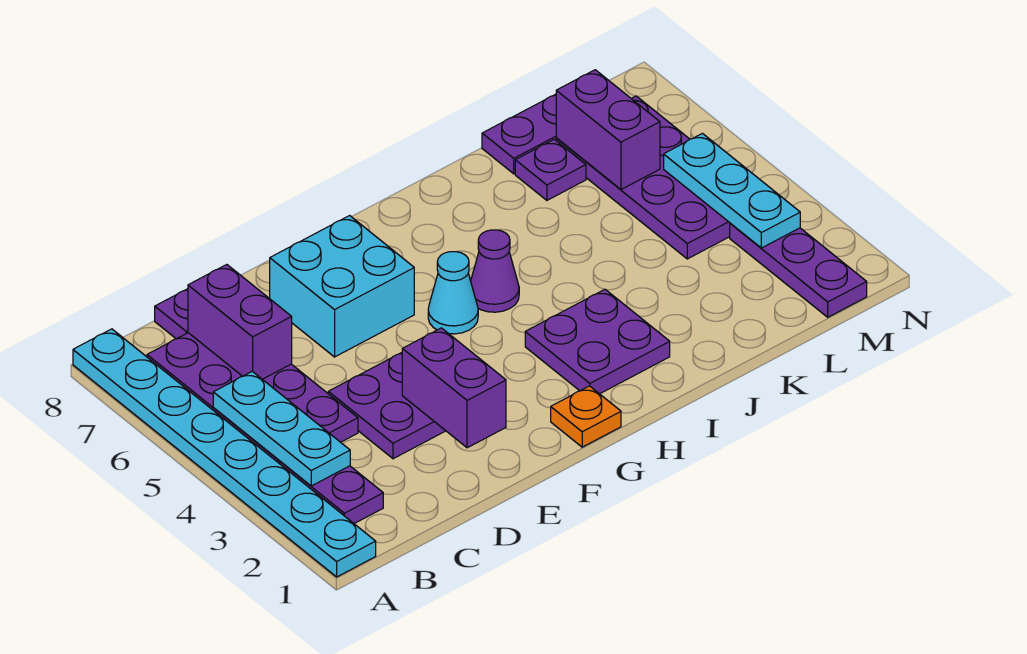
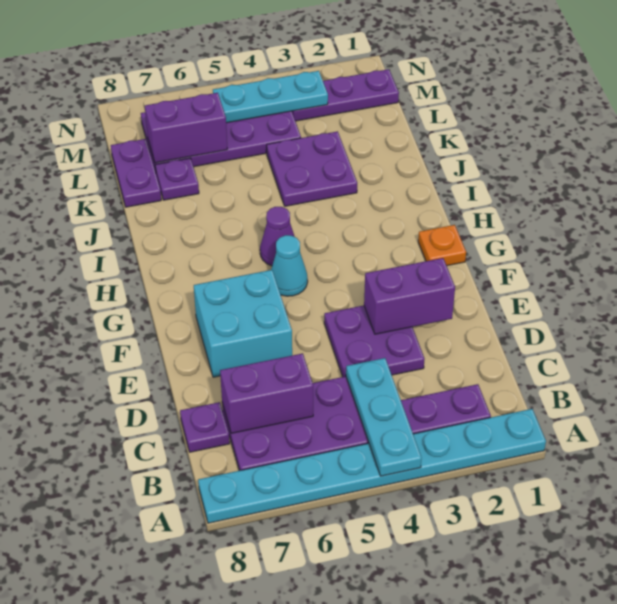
cyan 1x3 plate [213,371,350,486] -> cyan 1x3 plate turned to [346,358,422,476]
purple 2x2 plate [525,289,670,394] -> purple 2x2 plate moved to [267,131,357,206]

